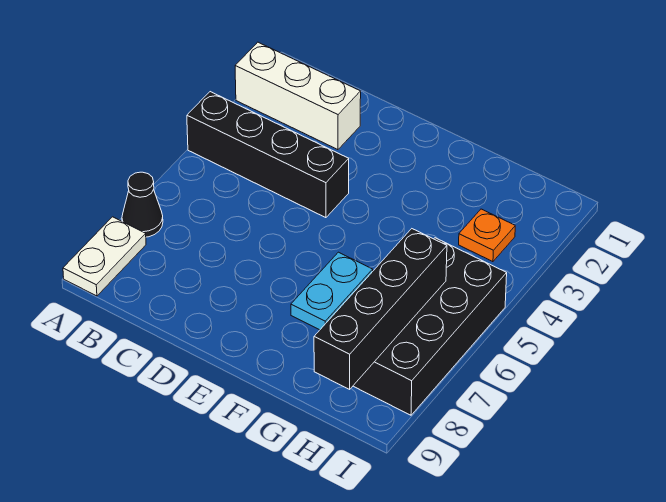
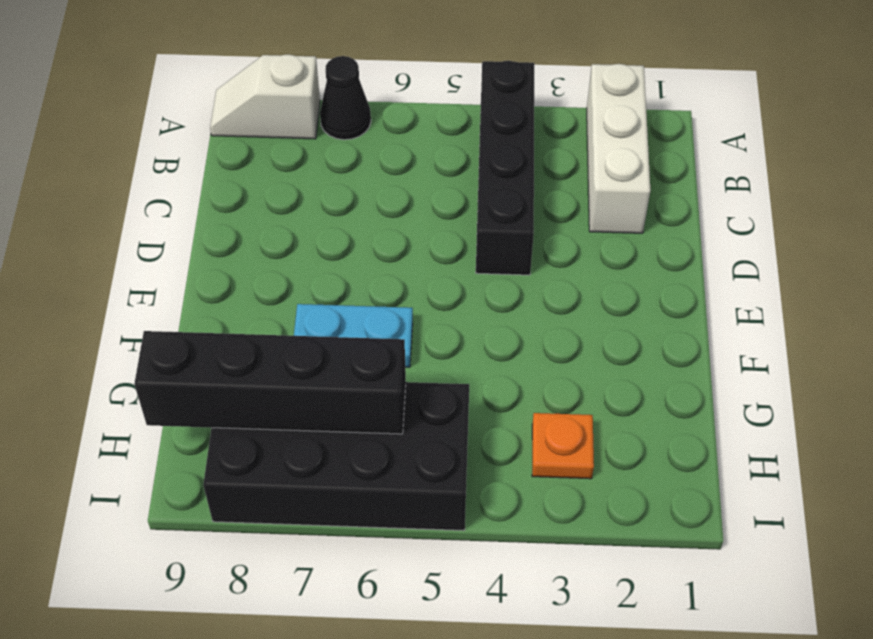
white 1x2 plate [63,217,146,296] -> white 1x2 slope [210,55,320,139]

